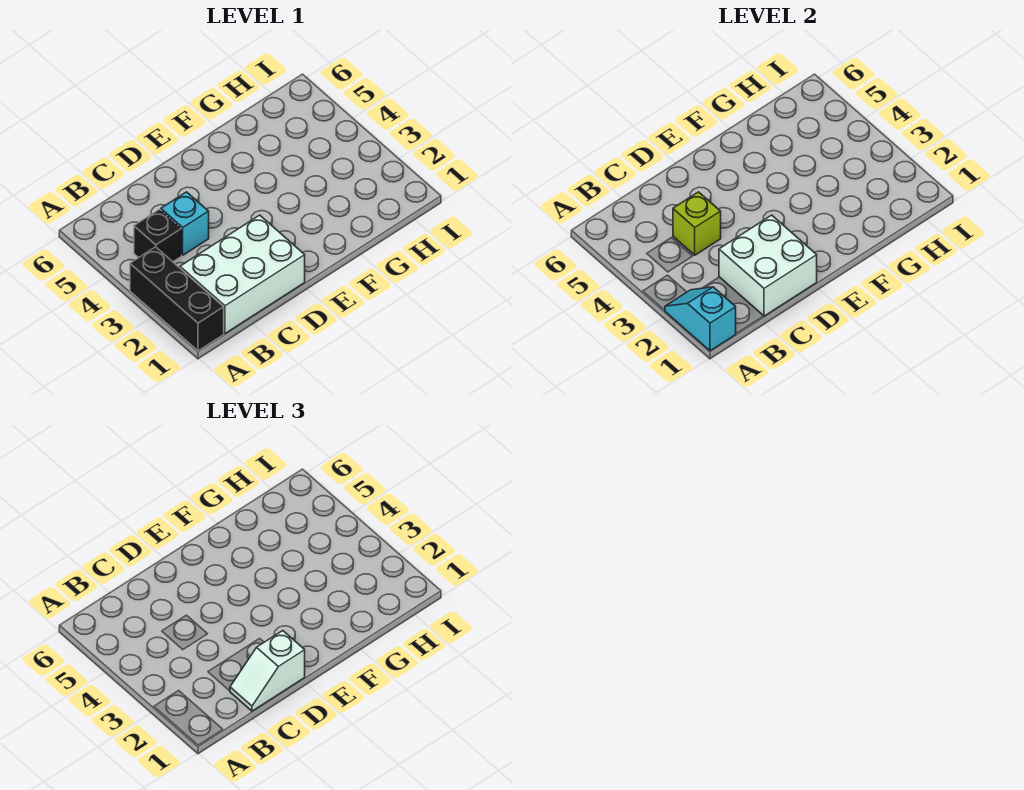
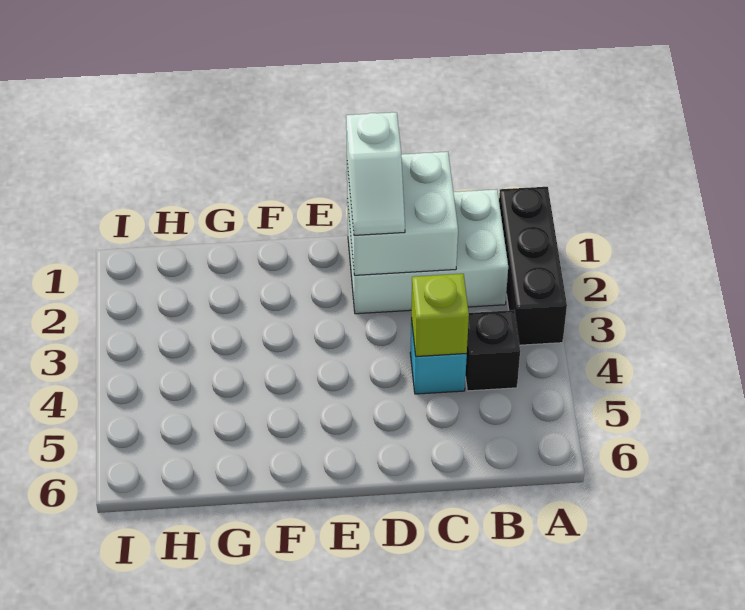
cyan 1x2 slope [665,287,736,351] -> none
white 1x2 slope [230,631,305,711] -> white 1x2 slope turned to [346,112,405,235]

